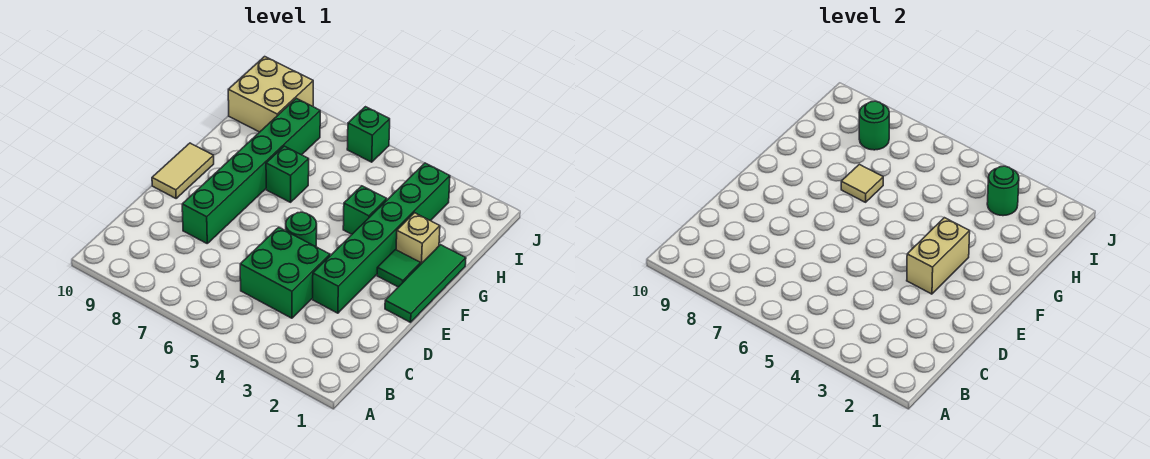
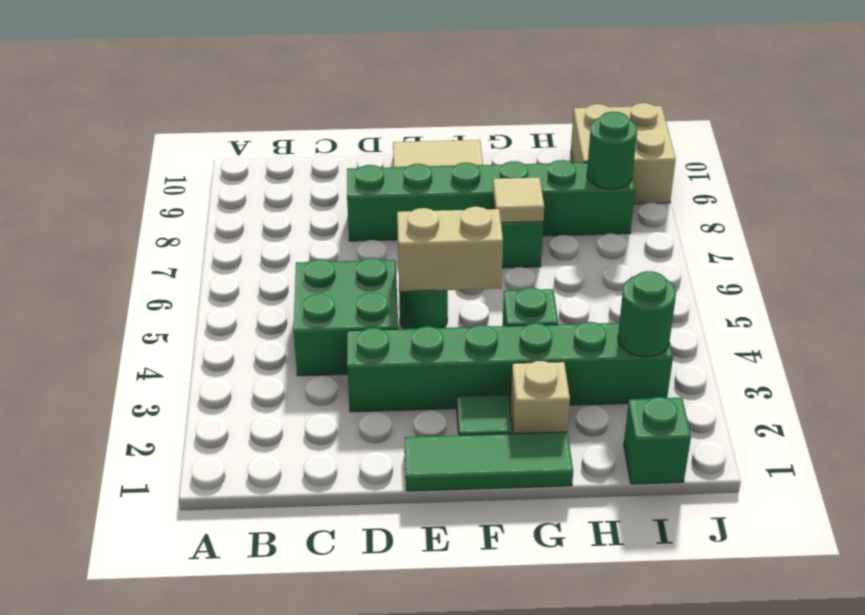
tan 1x2 brick [907,218,970,294] -> tan 1x2 brick moved to [397,207,503,291]
green 1x1 brick [347,107,390,162] -> green 1x1 brick moved to [624,397,691,484]

